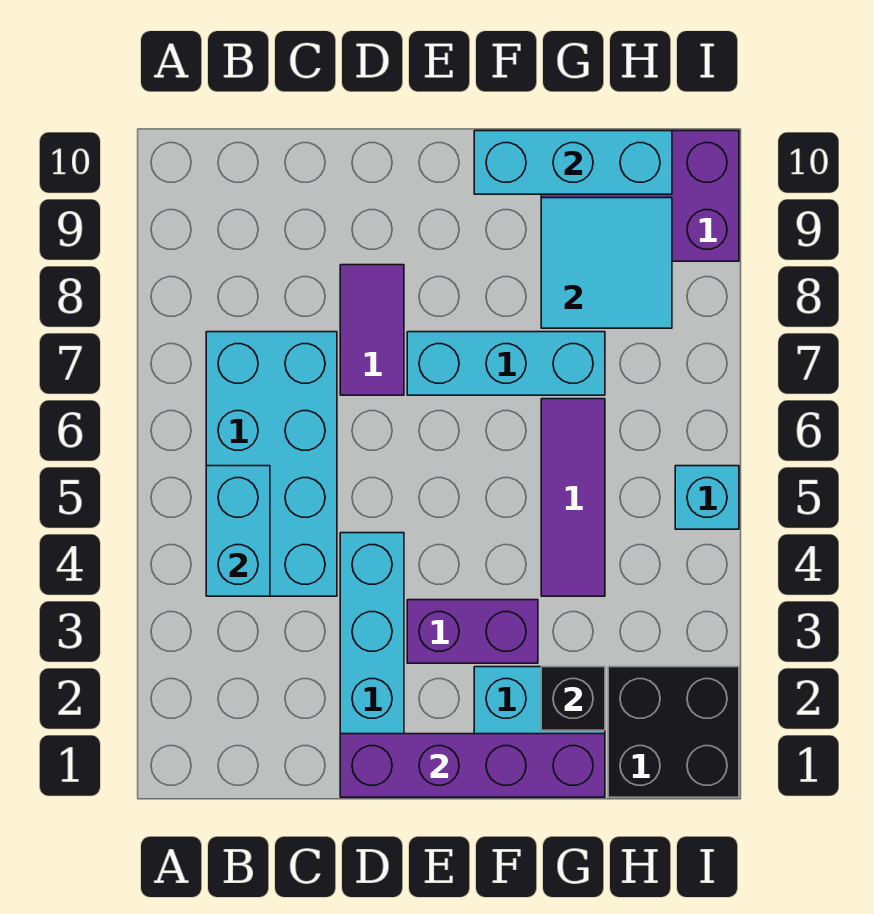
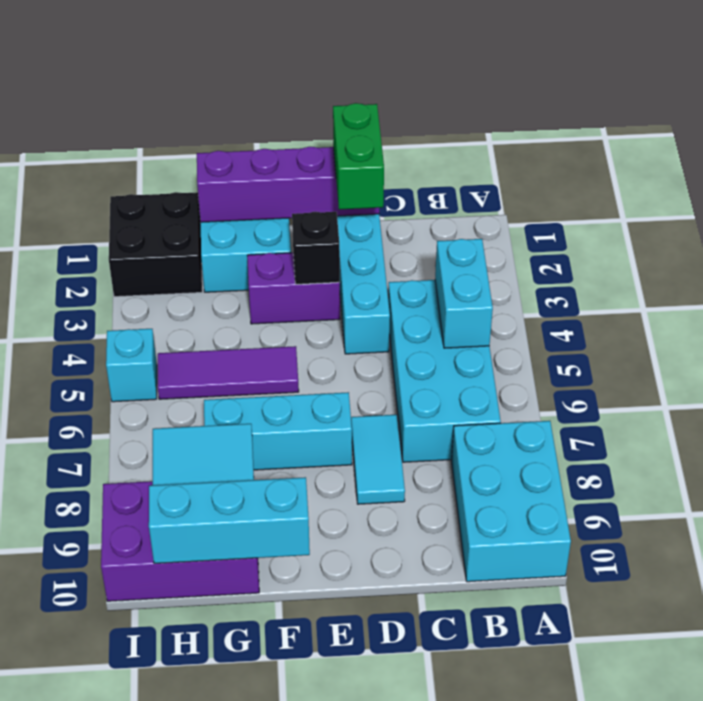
none -> cyan 2x3 brick [451,421,571,582]
none -> green 1x2 brick [333,103,384,210]
purple 1x2 tile [340,265,404,395] -> cyan 1x2 tile [351,415,405,504]
black 1x1 brick [541,667,605,730] -> black 1x1 brick moved to [292,212,340,284]
purple 1x3 tile [541,399,605,596] -> purple 1x3 tile turned to [158,346,299,399]

